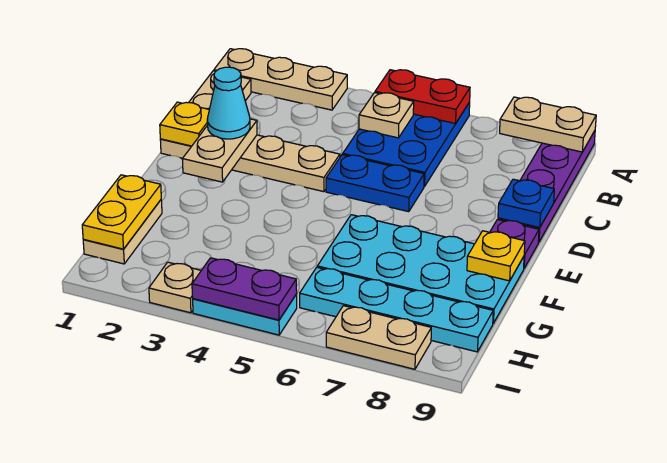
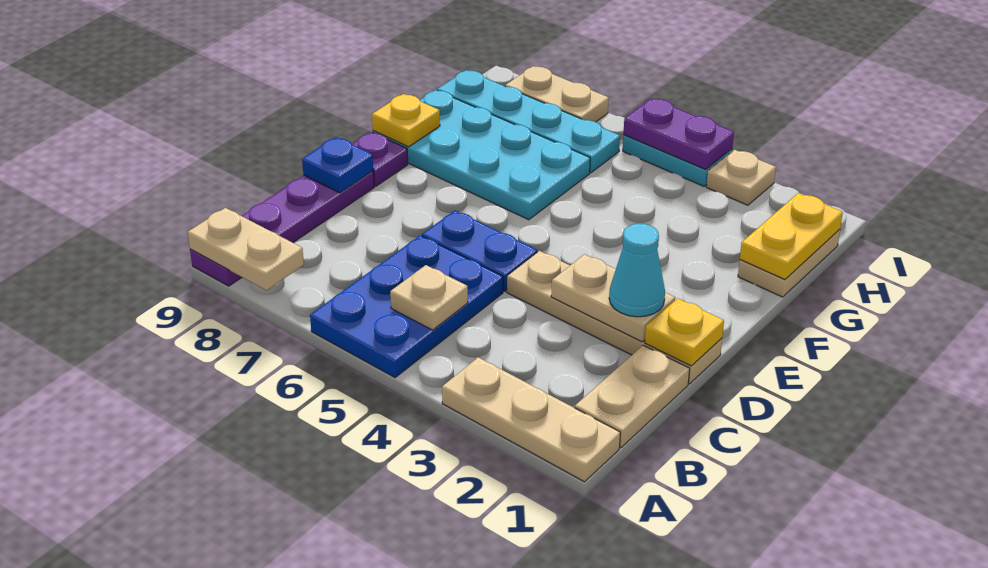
red 1x2 plate [375,70,470,124] -> none
tan 1x2 plate [182,119,257,182] -> tan 1x2 plate turned to [551,254,675,342]

